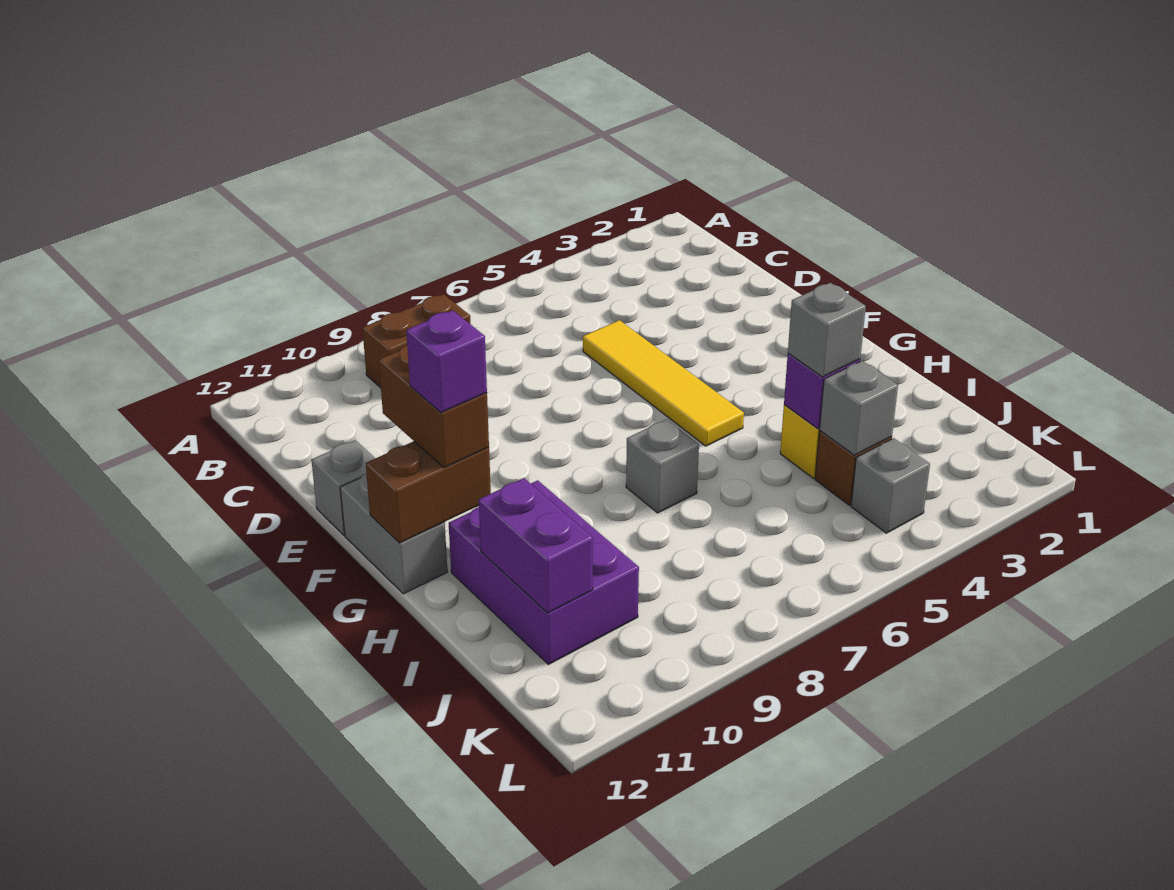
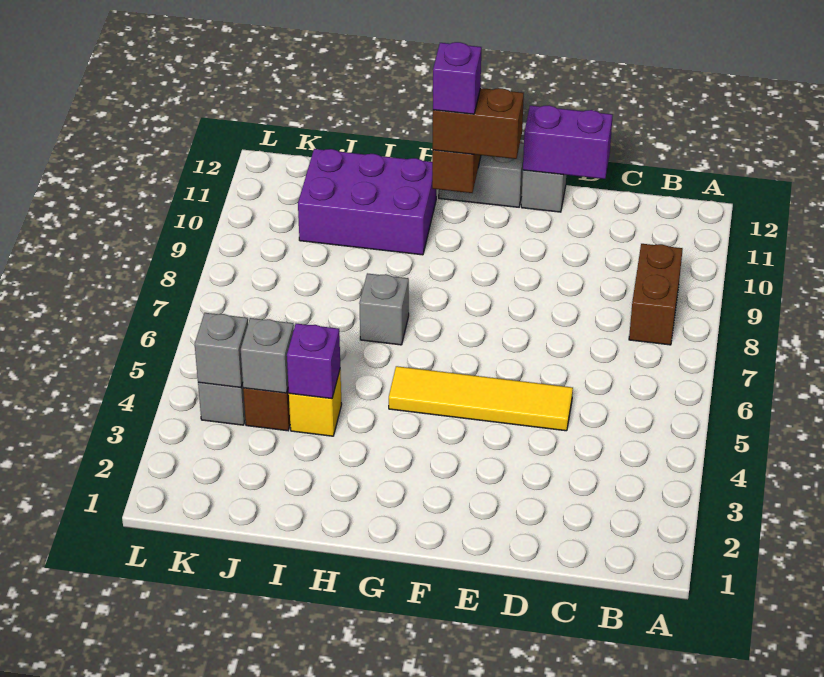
grey 1x1 brick [788,283,866,377] -> grey 1x1 brick moved to [195,313,248,387]
purple 1x2 brick [479,478,593,613] -> purple 1x2 brick moved to [523,105,613,179]

